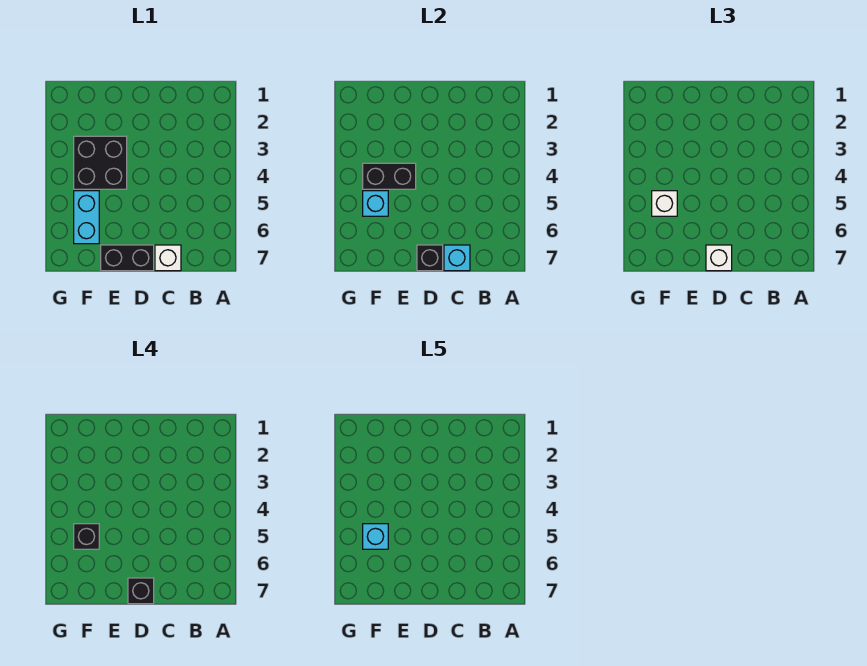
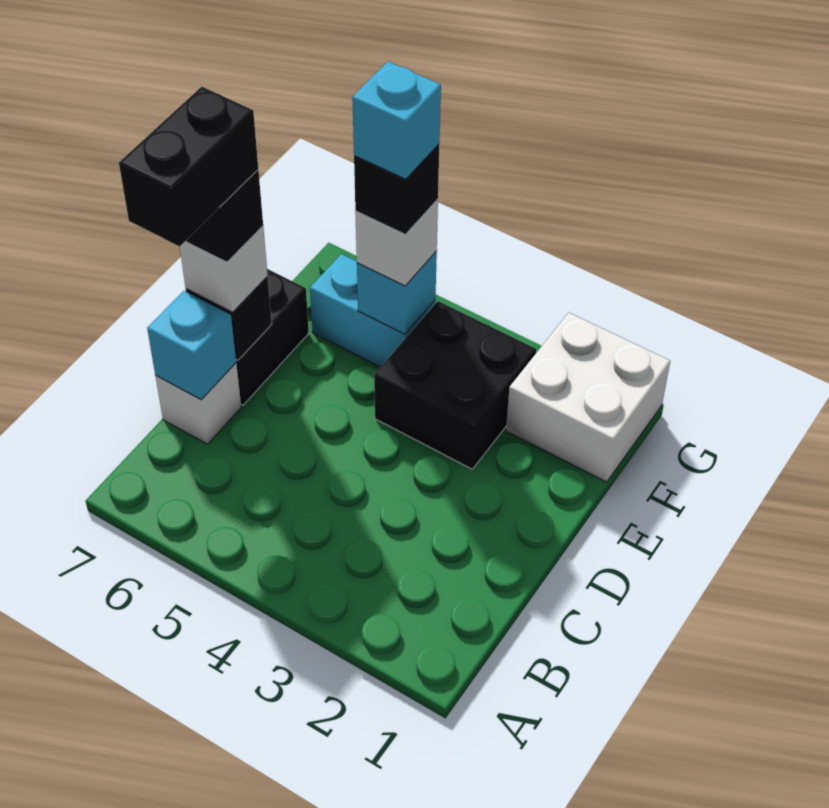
black 1x2 brick [363,163,416,189] -> black 1x2 brick moved to [119,87,258,247]
none -> white 2x2 brick [506,313,670,482]

